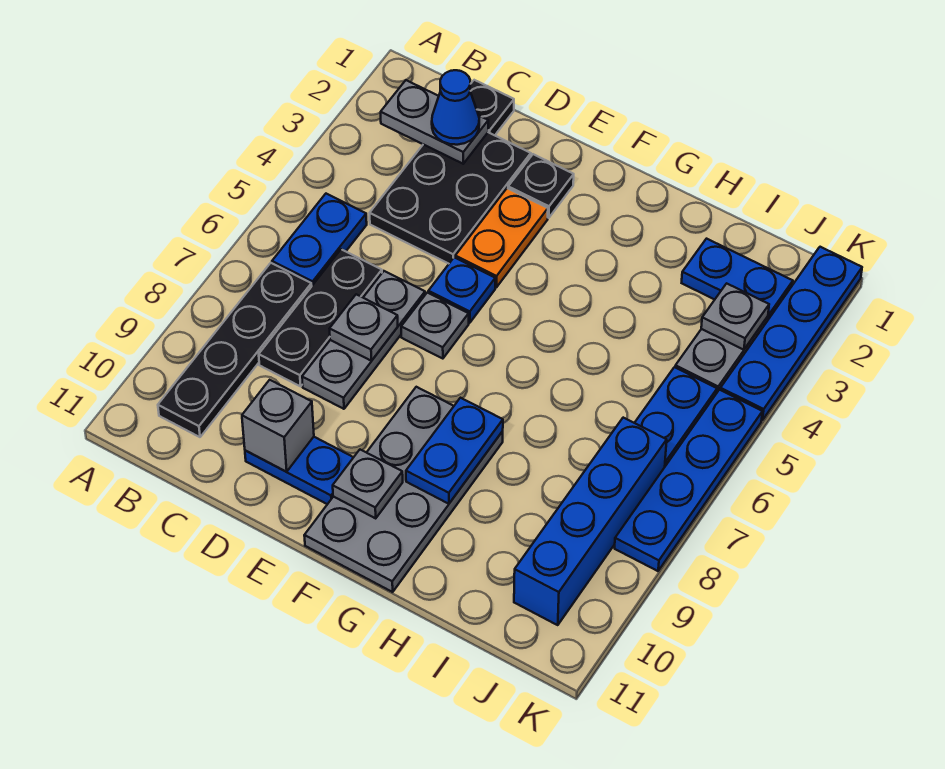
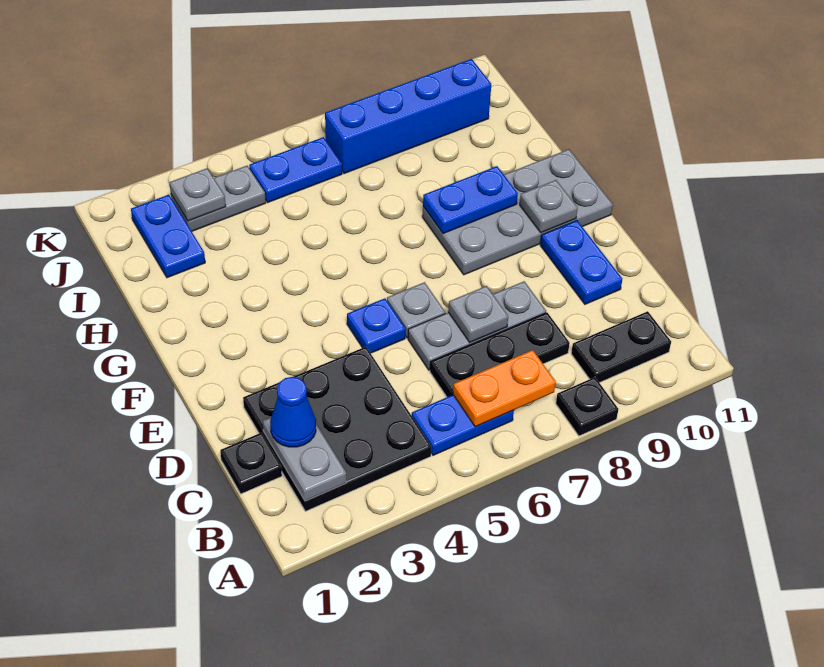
black 1x4 plate [158,263,312,437] -> black 1x2 plate [571,311,671,383]
black 2x3 plate [370,132,531,264] -> black 3x3 plate [243,347,431,511]
grey 1x1 brick [242,380,314,472] -> none
black 1x1 plate [508,154,574,218] -> black 1x1 plate moved to [556,377,619,436]
orange 1x2 plate [455,188,548,287] -> orange 1x2 plate moved to [453,350,556,427]
blue 1x4 plate [720,247,862,420] -> none
blue 1x4 plate [615,390,762,571] -> none

